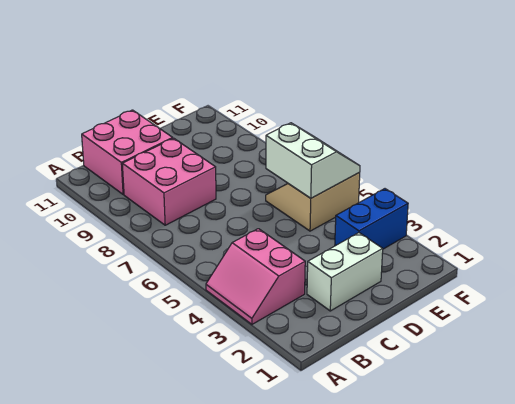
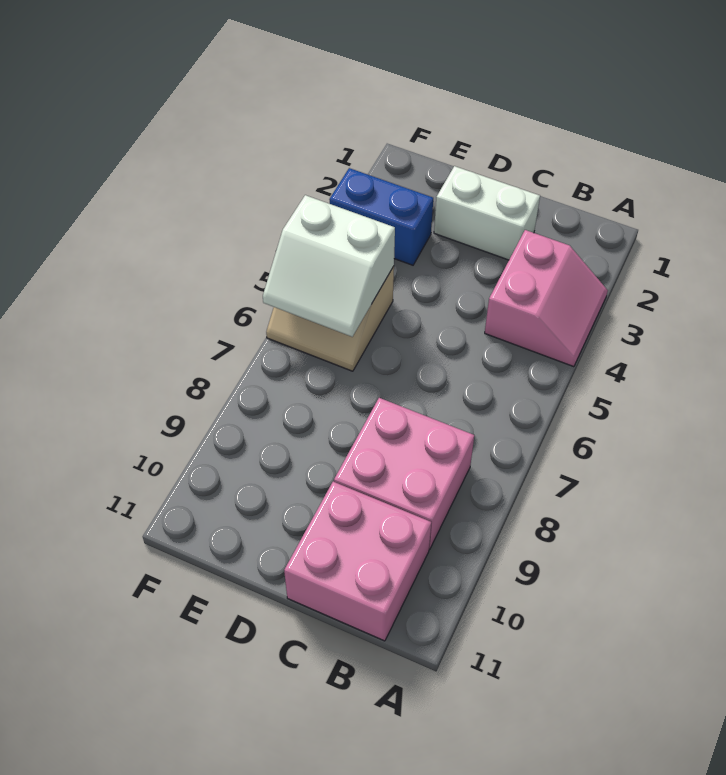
white 2x2 slope [266,123,360,198] -> white 2x2 slope turned to [263,195,395,337]

